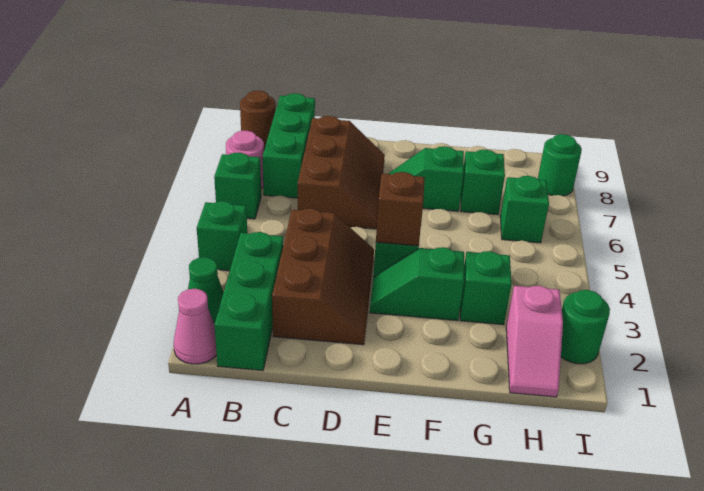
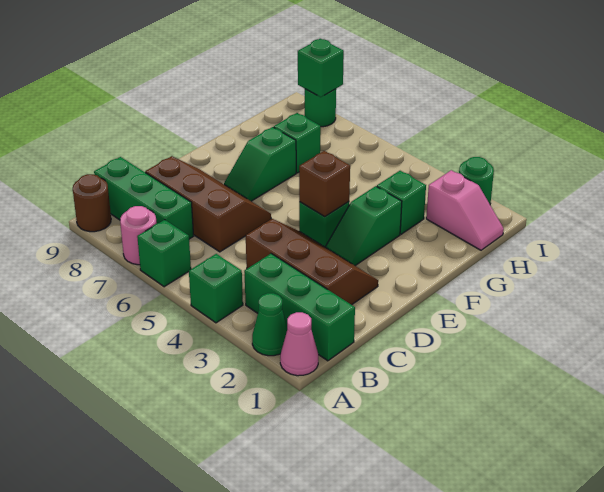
green 1x1 brick [500,176,549,243] -> green 1x1 brick moved to [298,39,344,97]

